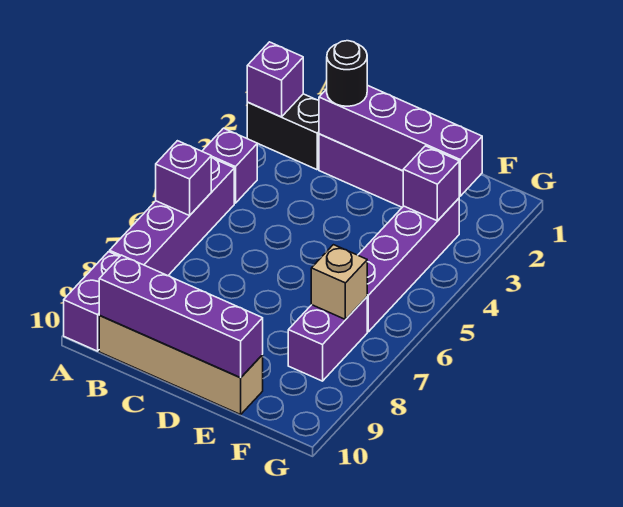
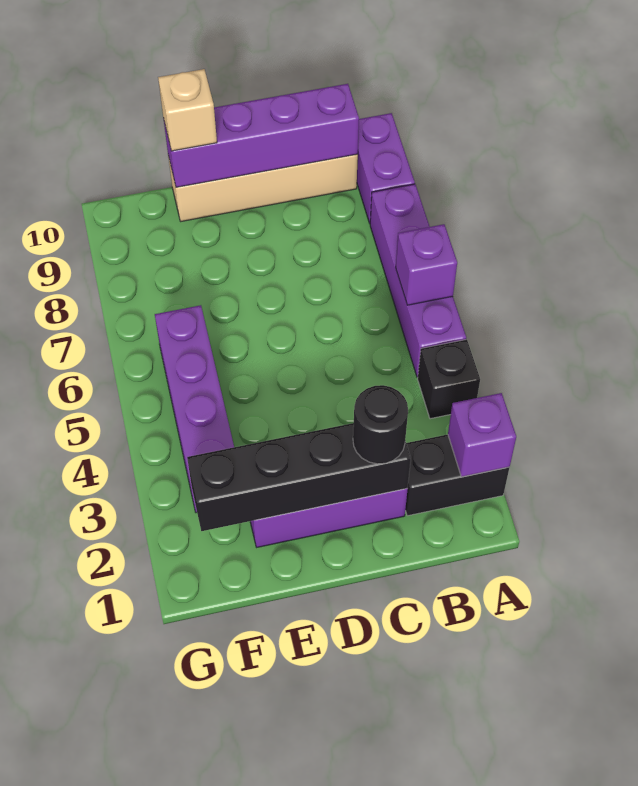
purple 1x1 brick [202,128,257,203] -> black 1x1 brick [418,339,480,419]
purple 1x4 brick [319,85,482,196] -> black 1x4 brick [187,423,411,531]
purple 1x1 brick [403,146,459,221] -> none
purple 1x2 brick [288,297,367,381] -> none
tan 1x1 brick [311,245,367,319] -> tan 1x1 brick moved to [158,69,217,151]

